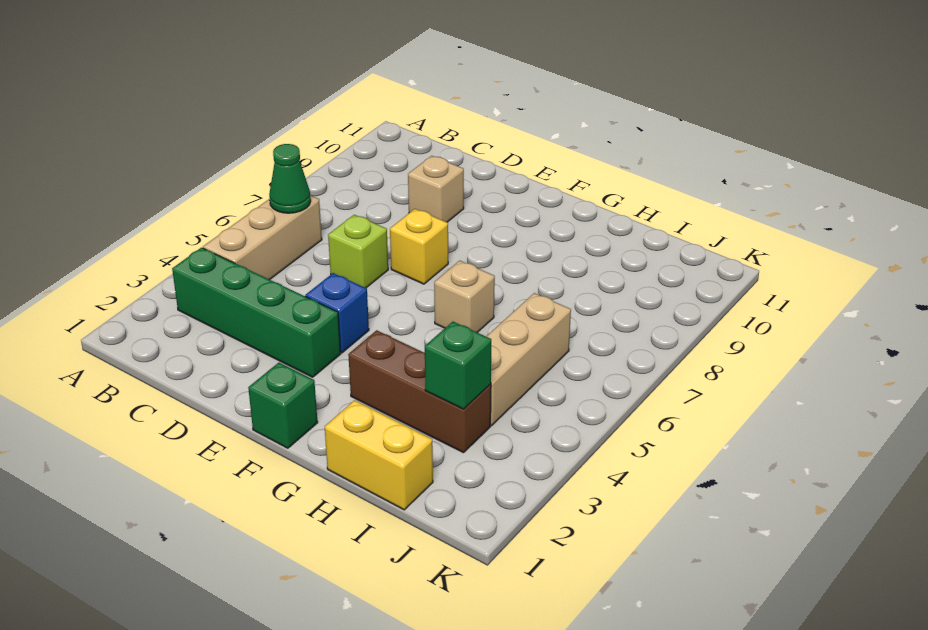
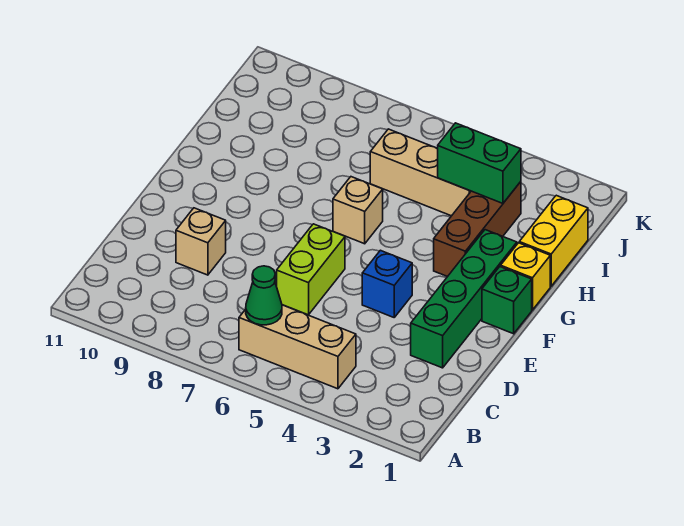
green 1x4 brick [172,248,341,377] -> green 1x4 brick moved to [411,230,517,368]
lime 1x1 brick [328,215,388,288] -> lime 1x2 brick [277,224,345,315]
yellow 1x1 brick [390,209,448,284] -> yellow 1x1 brick moved to [501,243,550,310]
green 1x1 brick [425,322,491,409] -> green 1x2 brick [438,123,521,203]

